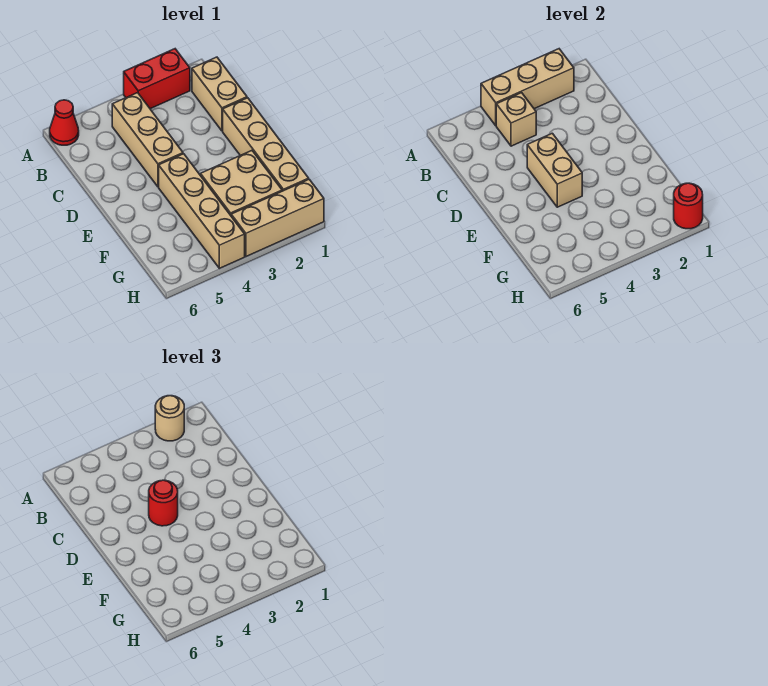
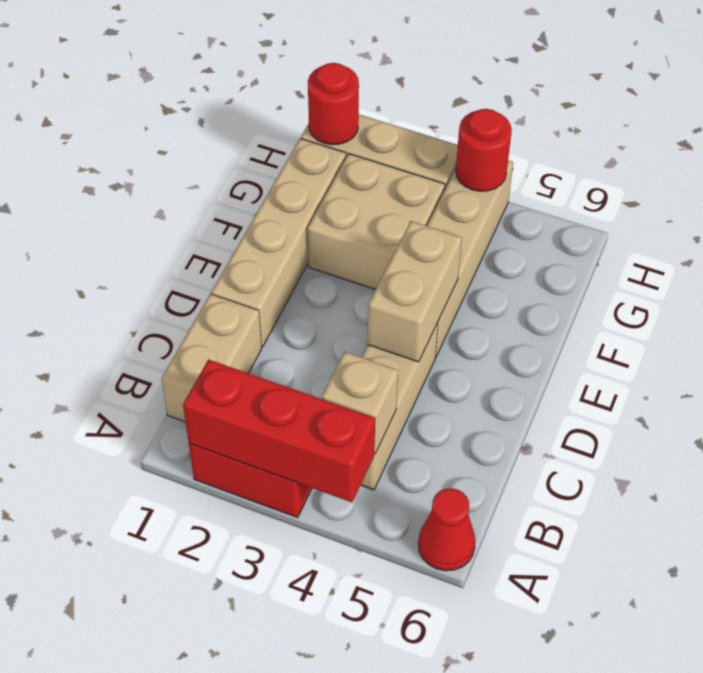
tan 1x3 brick [481,49,574,126] -> red 1x3 brick [183,360,375,502]
tan 1x1 round brick [155,396,184,441] -> none
red 1x1 round brick [149,480,178,526] -> red 1x1 round brick moved to [456,109,512,191]

